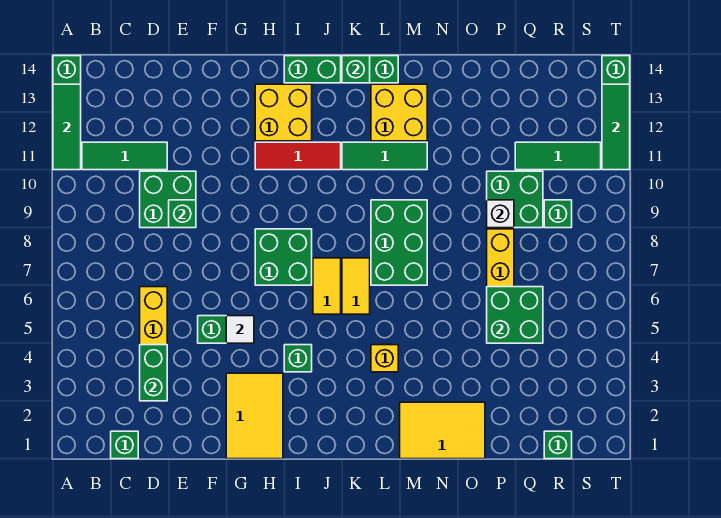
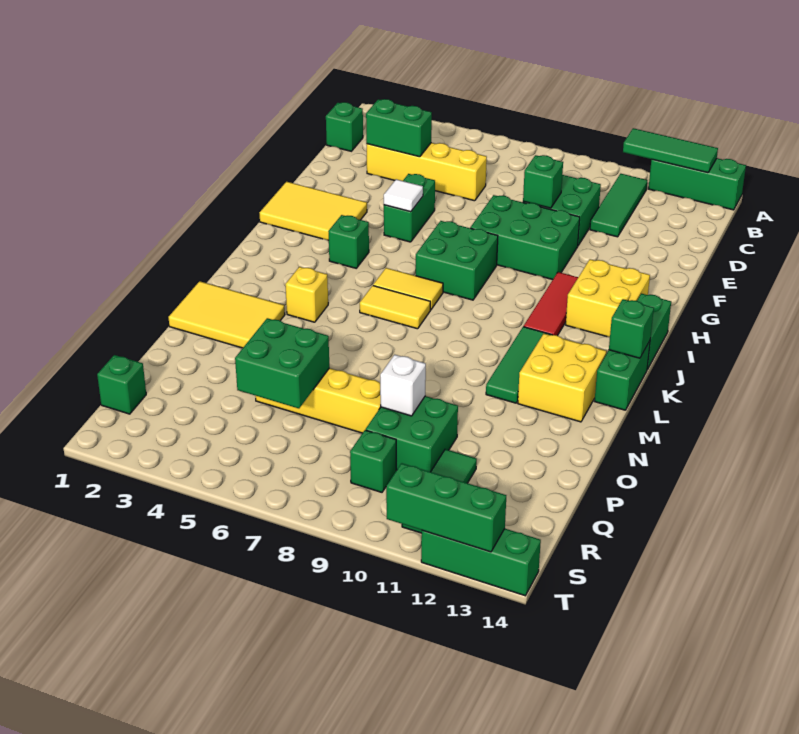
green 2x3 brick [371,200,427,285] -> green 2x3 brick moved to [470,195,580,280]
yellow 2x3 tile [400,402,485,459] -> yellow 2x3 tile turned to [169,281,285,348]
green 1x3 tile [602,84,630,170] -> green 1x3 brick [386,463,506,552]

